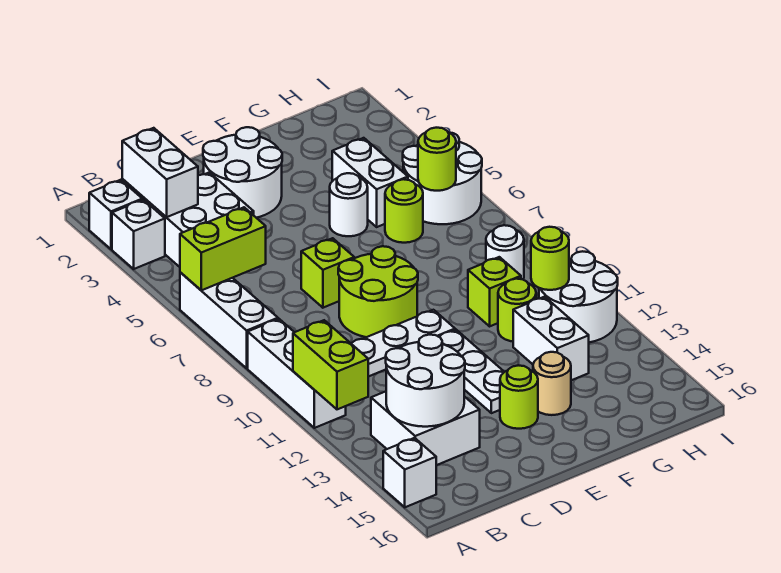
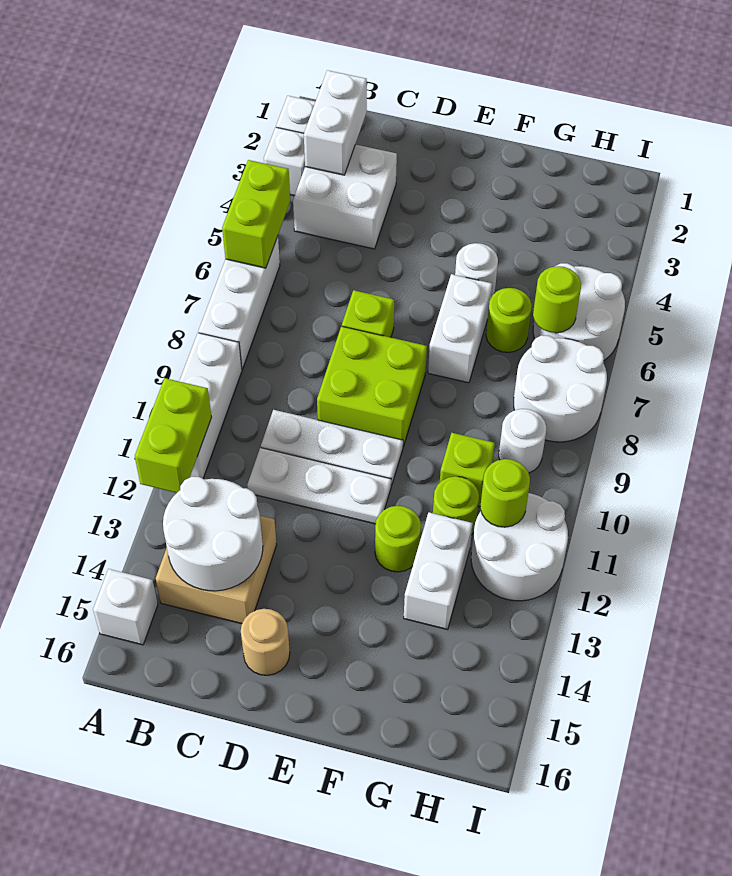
lime 1x2 brick [180,207,266,290] -> lime 1x2 brick turned to [222,160,290,268]
white 2x2 brick [371,391,480,465] -> tan 2x2 brick [156,516,277,624]
white 2x2 round brick [203,127,282,218] -> white 2x2 round brick moved to [514,335,607,442]
lime 2x2 round brick [338,246,418,337] -> lime 2x2 brick [317,326,427,447]
white 1x3 plate [439,330,504,413] -> white 1x3 plate turned to [247,448,391,524]
lime 1x1 round brick [500,365,538,429] -> lime 1x1 round brick moved to [375,506,421,572]
tan 1x1 round brick [533,352,571,415] -> tan 1x1 round brick moved to [241,609,290,675]
white 1x2 brick [332,138,408,227] -> white 1x2 brick moved to [428,274,492,383]

